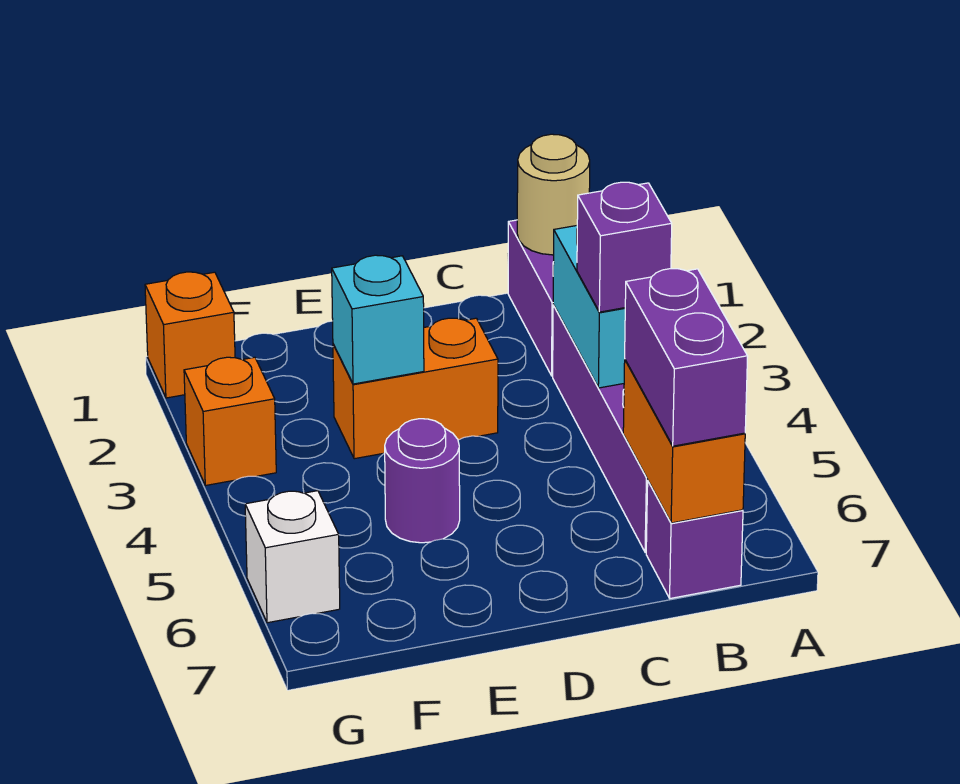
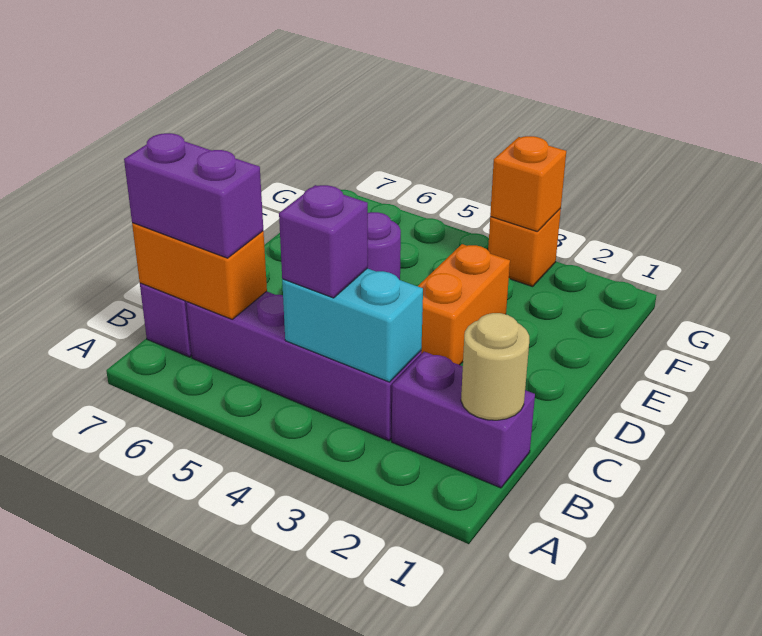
cyan 1x1 brick [332,255,424,384] -> none
orange 1x1 brick [145,272,235,398] -> orange 1x1 brick moved to [490,136,566,232]
white 1x1 brick [245,491,340,623] -> none

